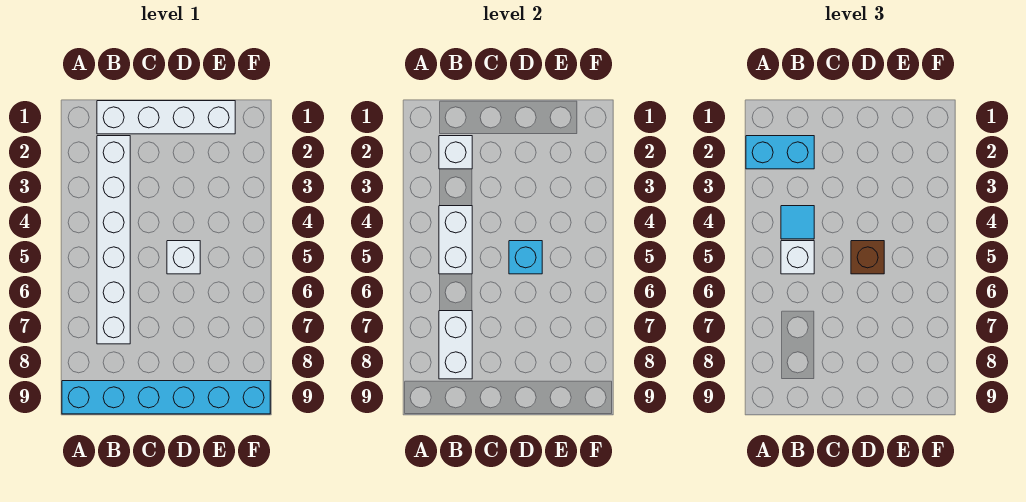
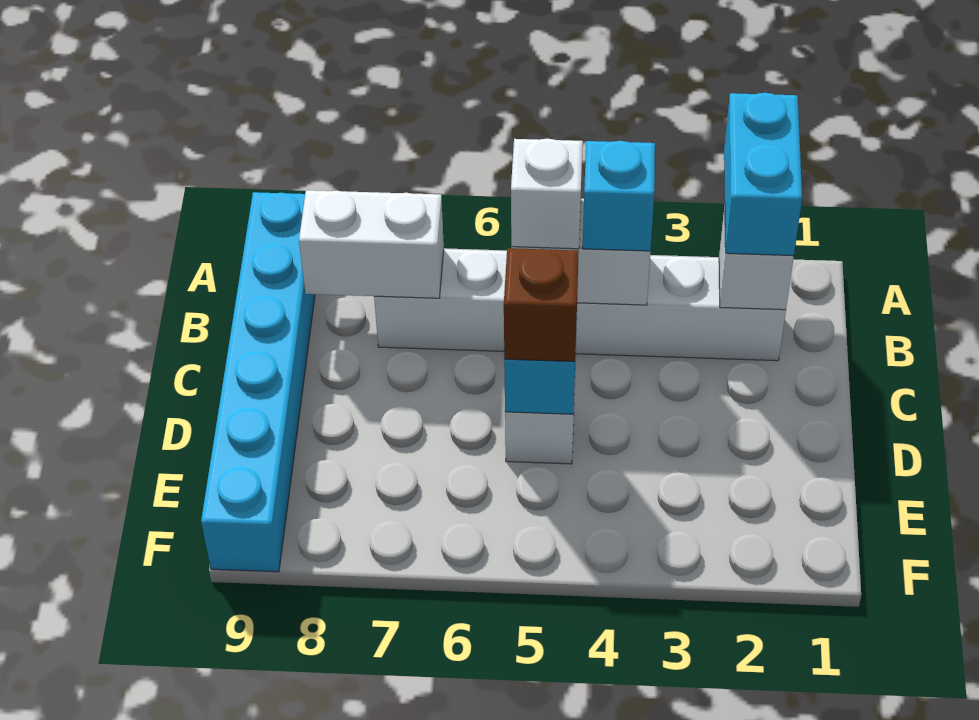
white 1x4 brick [97,101,235,134] -> none
cyan 1x1 tile [781,206,814,239] -> cyan 1x1 brick [583,141,655,251]

